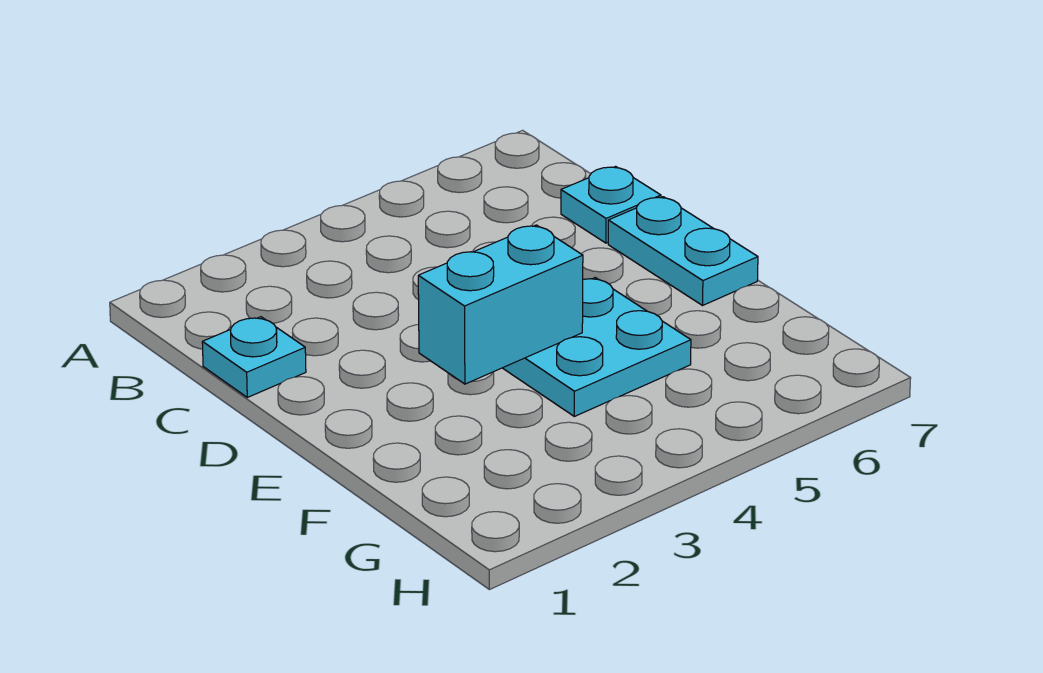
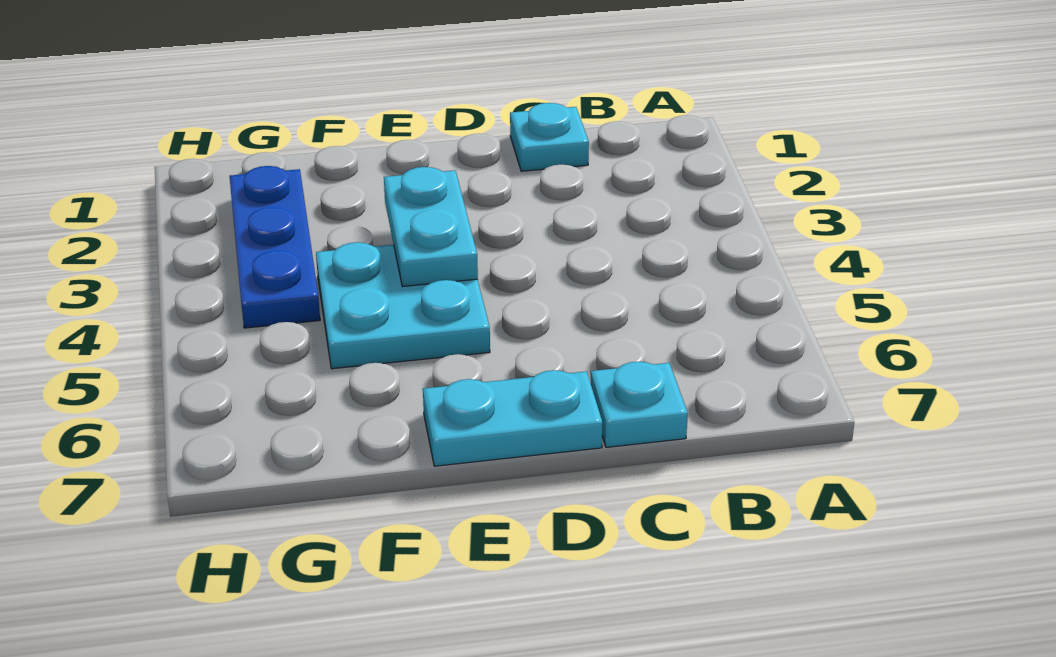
cyan 1x2 brick [418,225,583,384] -> cyan 1x2 plate [384,167,478,287]
none -> blue 1x3 plate [230,166,320,328]

